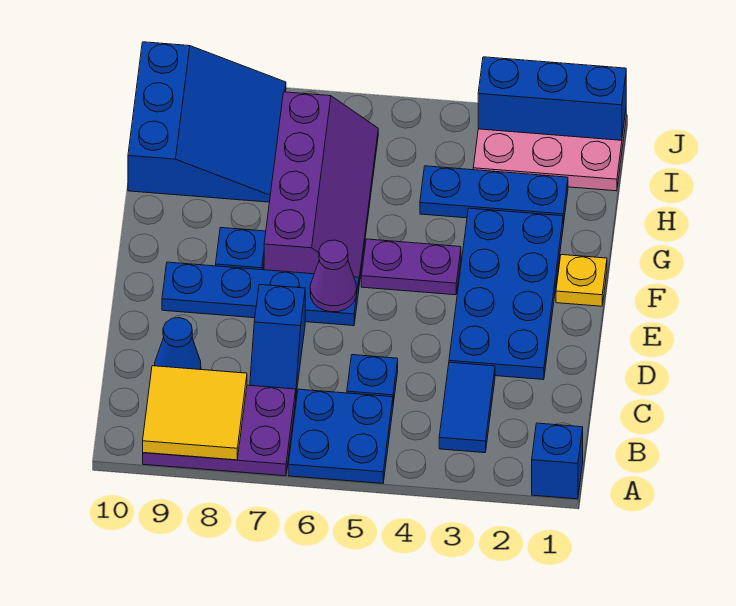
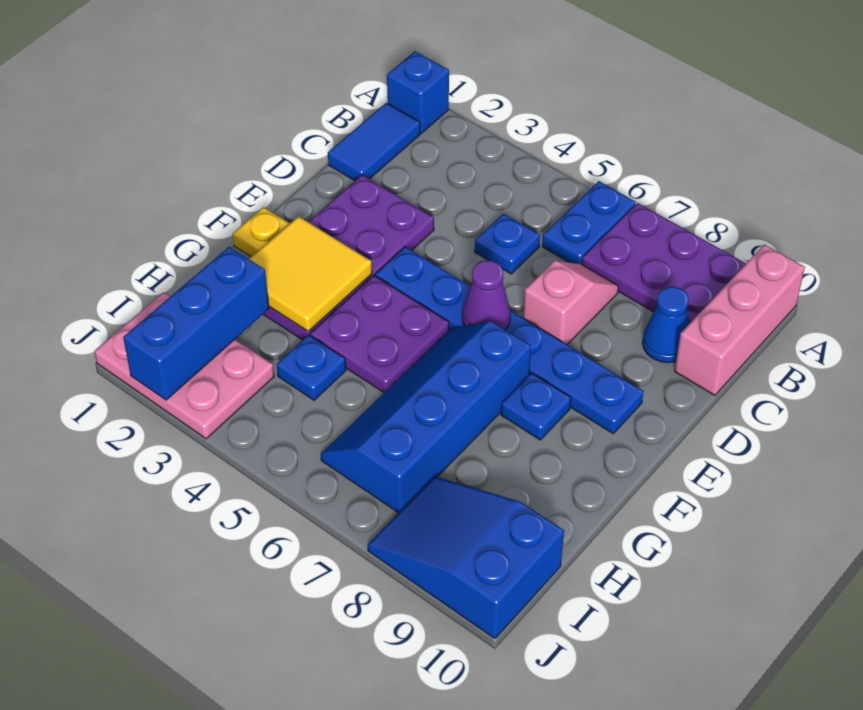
blue 2x2 plate [288,389,393,483] -> blue 1x2 plate [542,181,636,265]
yellow 2x2 tile [143,366,247,460] -> yellow 2x2 tile moved to [249,216,372,332]
none -> pink 1x3 brick [675,244,805,395]
blue 1x2 tile [439,362,495,453] -> blue 1x2 tile moved to [328,103,420,181]
blue 1x2 slope [250,285,305,394] -> pink 1x2 slope [523,261,619,344]
blue 2x4 plate [449,208,563,380] -> purple 2x4 plate [263,175,434,340]
blue 1x4 plate [162,262,359,326] -> blue 1x6 plate [375,247,643,433]
purple 1x2 plate [361,239,461,295] -> purple 2x2 plate [310,275,449,392]
purple 2x4 slope [264,92,378,284] -> blue 2x4 slope [321,321,531,513]
blue 1x3 plate [420,166,568,225] -> blue 1x1 plate [277,335,346,400]
blue 3x3 slope [128,42,286,202] -> blue 2x3 slope [368,476,564,639]
blue 1x3 brick [478,57,626,140] -> blue 1x3 brick turned to [123,247,269,400]

